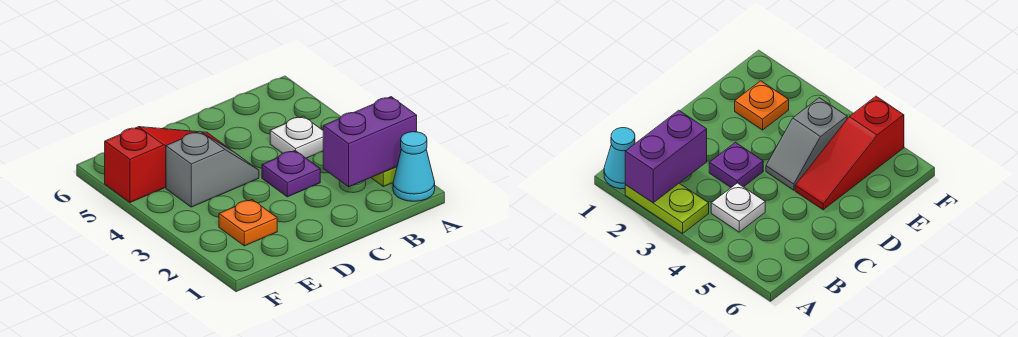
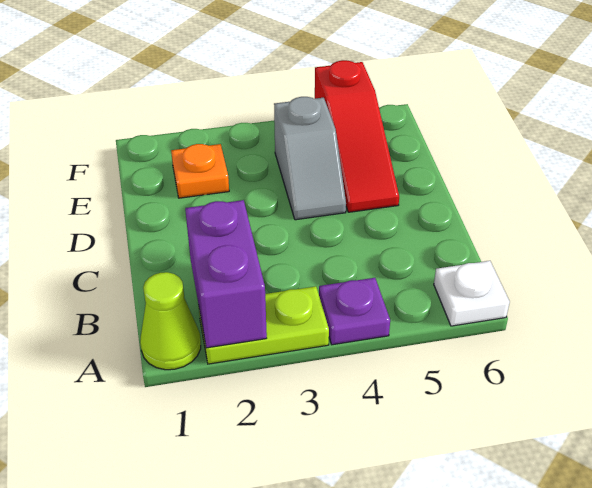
cyan 1x1 cone [393,132,435,201] -> lime 1x1 cone [140,272,201,370]
white 1x1 plate [270,116,323,158] -> white 1x1 plate moved to [434,261,510,326]
purple 1x1 plate [262,151,320,197] -> purple 1x1 plate moved to [319,278,390,345]

